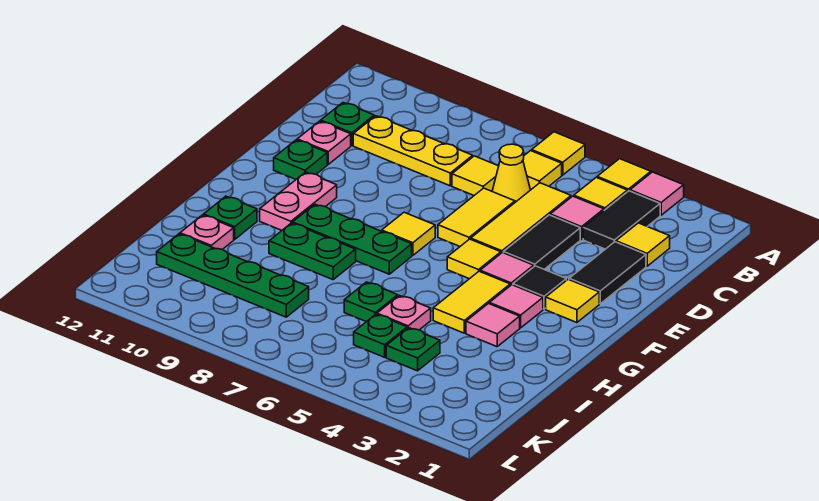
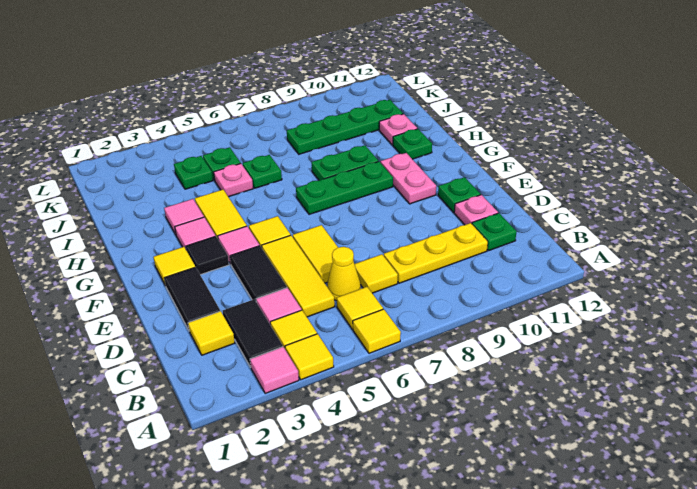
yellow 1x1 tile [382,212,435,256] -> none

